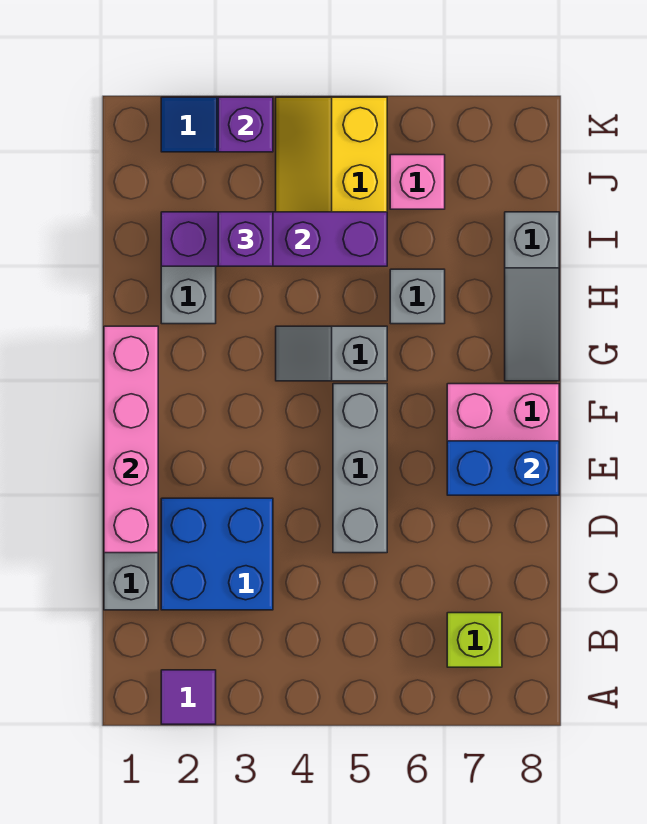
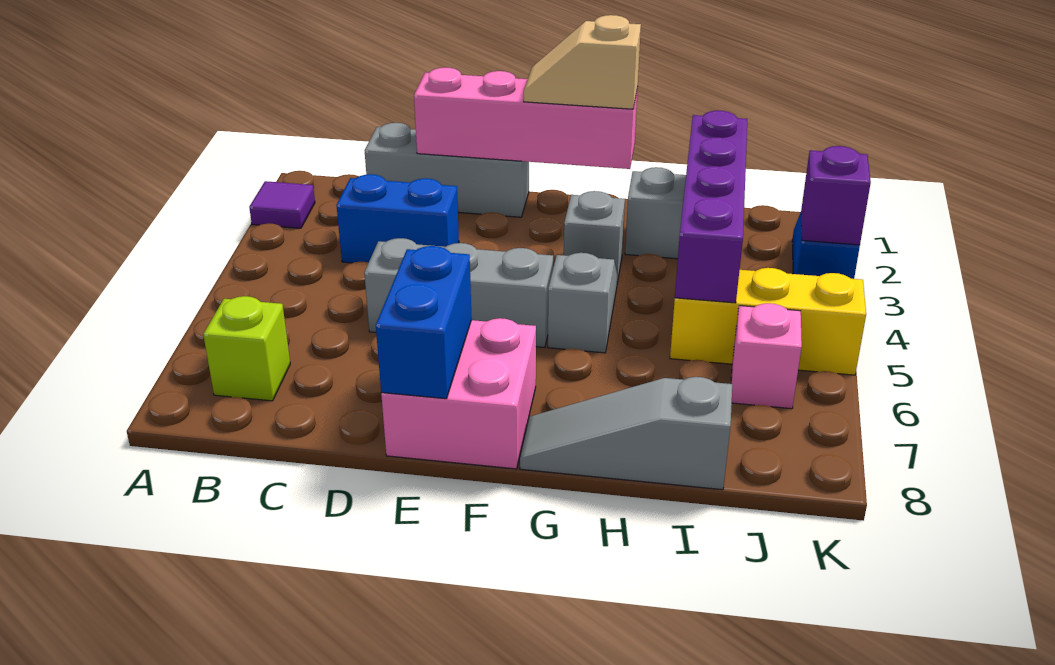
blue 2x2 brick [161,498,273,610] -> blue 1x2 brick [336,174,459,263]
none -> tan 1x2 slope [524,15,641,109]
grey 1x1 brick [390,269,445,324] -> grey 1x1 brick moved to [564,191,625,283]
purple 1x1 brick [218,212,273,266] -> none

